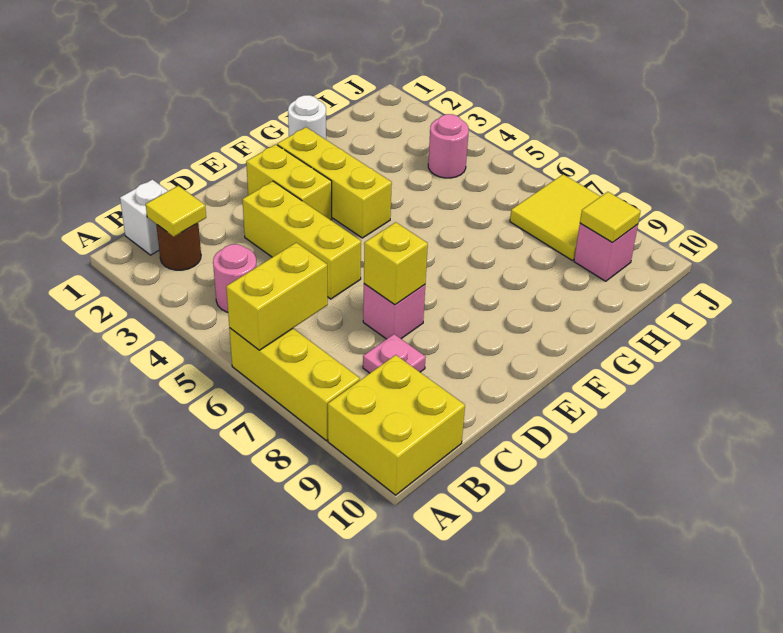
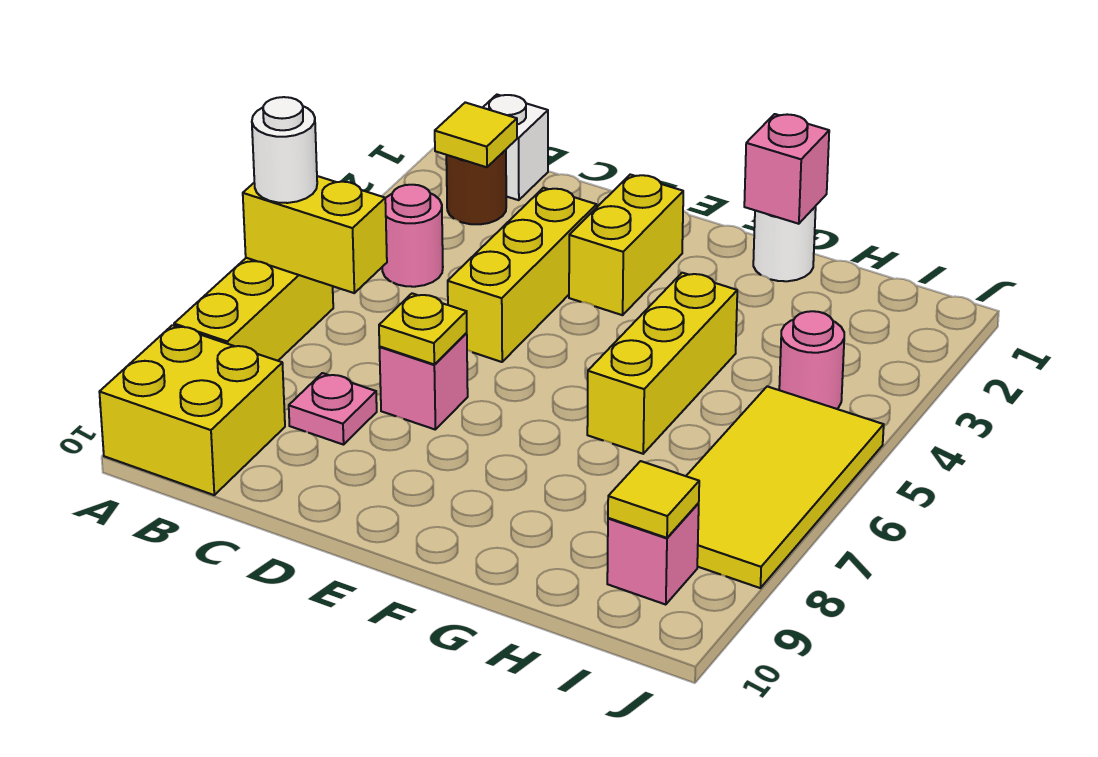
none -> white 1x1 round brick [252,97,317,203]
yellow 1x1 brick [364,222,428,305] -> yellow 1x1 plate [379,293,467,364]
yellow 1x3 brick [277,127,392,238] -> yellow 1x3 brick moved to [587,273,737,454]
none -> pink 1x1 brick [744,114,829,224]
yellow 2x2 tile [510,175,601,260] -> yellow 2x4 tile [687,386,884,588]

